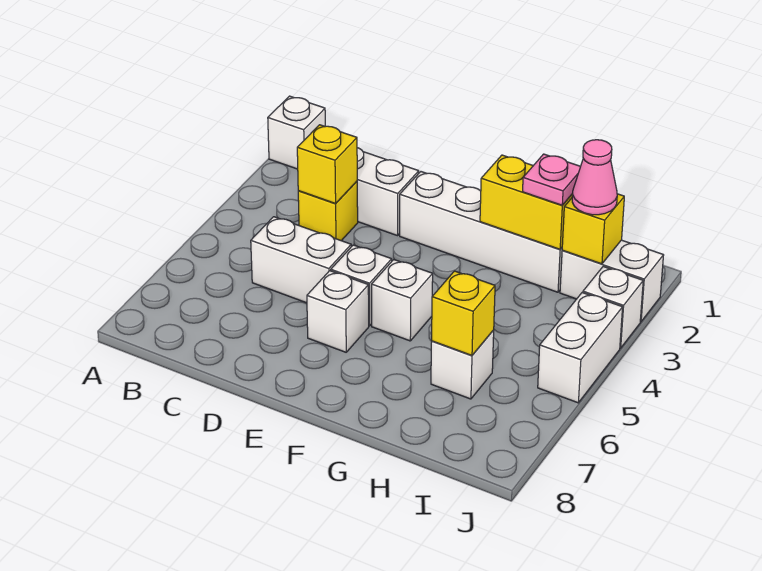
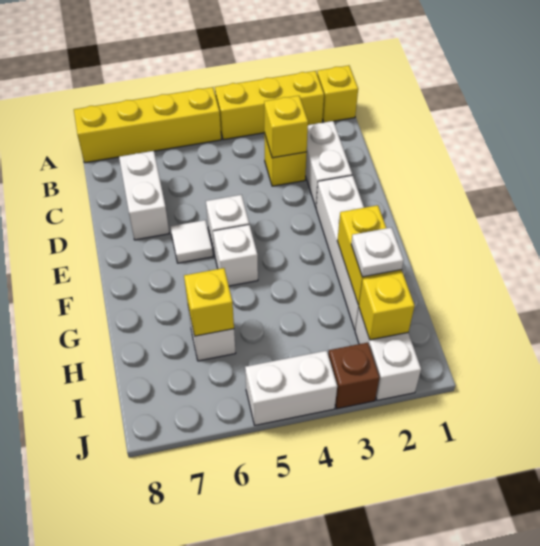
white 1x1 brick [268,96,325,169] -> yellow 1x1 brick [317,65,358,122]
none -> yellow 1x3 brick [215,71,324,140]
none -> yellow 1x4 brick [74,87,221,163]
white 1x2 brick [251,217,351,303] -> white 1x2 brick moved to [119,151,169,240]
white 1x1 brick [307,271,369,352] -> white 1x1 tile [170,220,213,263]
pink 1x1 plate [523,154,581,205] -> white 1x1 plate [351,228,404,277]
pink 1x1 cone [572,140,617,215] -> none
white 1x1 brick [583,267,643,348] -> brown 1x1 brick [328,343,379,409]

